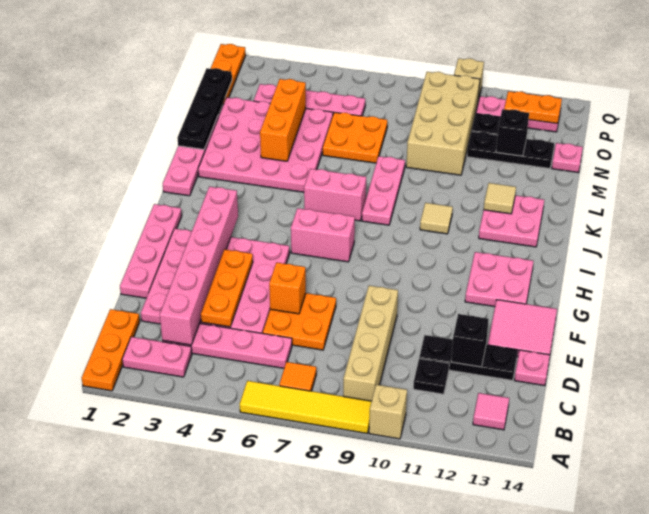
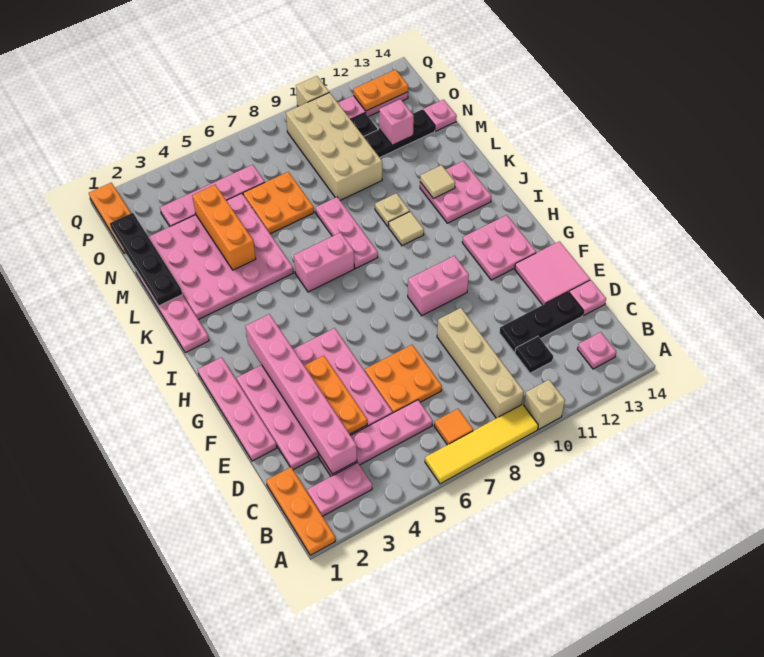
pink 1x1 tile [473,393,509,430] -> pink 1x1 plate [577,332,616,369]
black 1x1 brick [451,314,489,367] -> none
orange 1x1 brick [269,263,306,314] -> none
pink 1x2 brick [291,208,355,262] -> pink 1x2 brick moved to [408,256,469,316]
none -> tan 1x1 plate [375,193,410,227]
black 1x1 brick [496,109,529,156] -> pink 1x1 brick [379,99,414,145]

